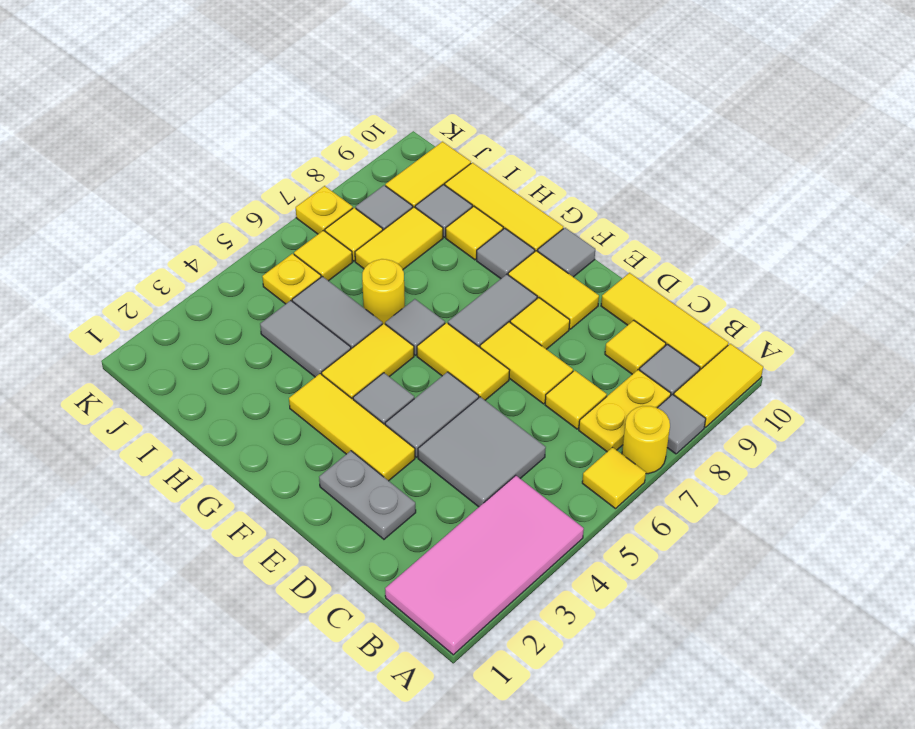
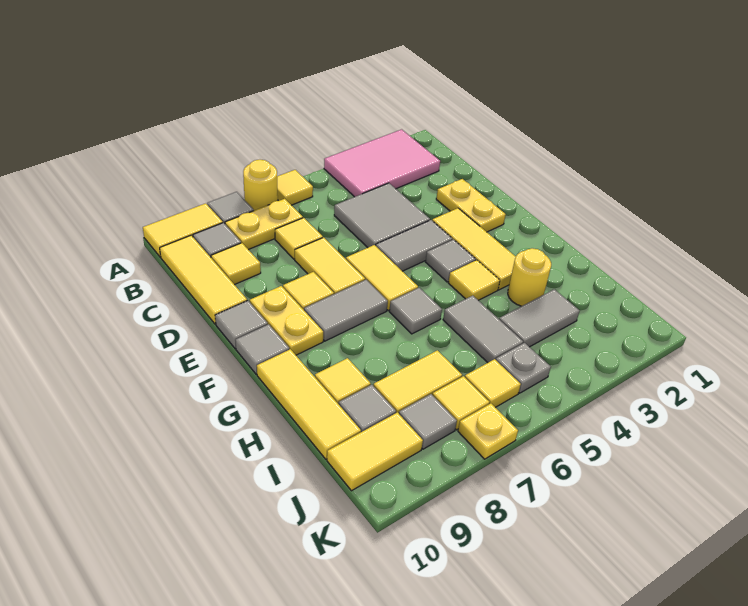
pink 2x4 tile [385,475,584,655] -> pink 2x3 tile [324,129,440,197]
grey 1x2 plate [319,451,416,539] -> yellow 1x2 plate [436,179,506,232]
yellow 1x2 tile [508,251,599,329] -> yellow 1x2 plate [250,286,323,355]
yellow 1x2 tile [322,324,414,399] -> yellow 1x1 tile [448,260,500,300]
grey 1x1 tile [477,228,535,279] -> grey 1x1 tile moved to [215,301,268,349]
grey 1x2 tile [260,301,351,377] -> grey 1x2 tile turned to [499,289,580,347]
yellow 1x1 round brick [362,259,405,324] -> yellow 1x1 round brick moved to [508,248,551,306]
yellow 1x1 plate [262,254,321,304] -> grey 1x1 plate [496,343,551,393]

